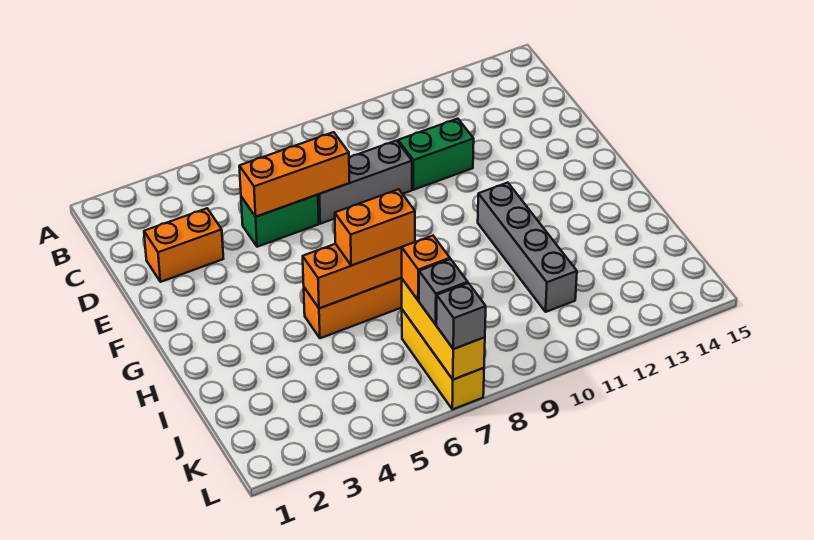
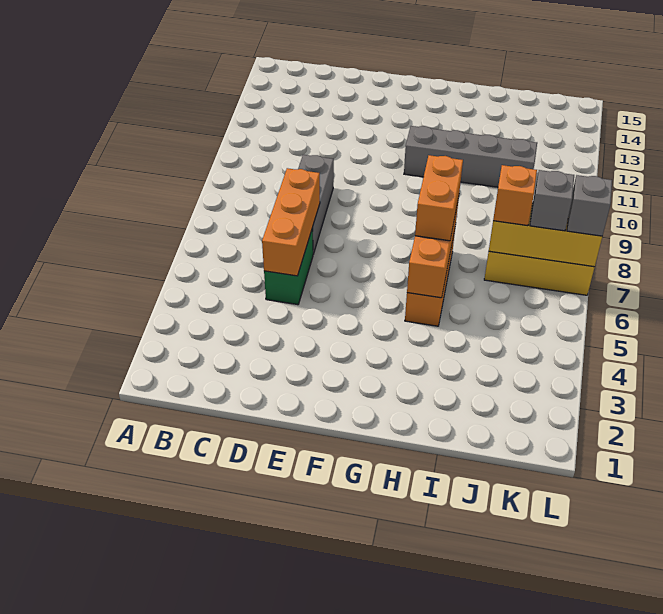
orange 1x2 brick [144,208,223,282] -> none
green 1x2 brick [398,119,474,190] -> none

